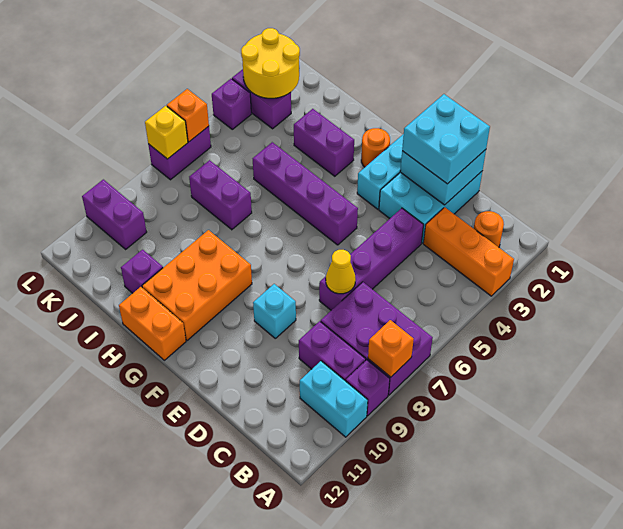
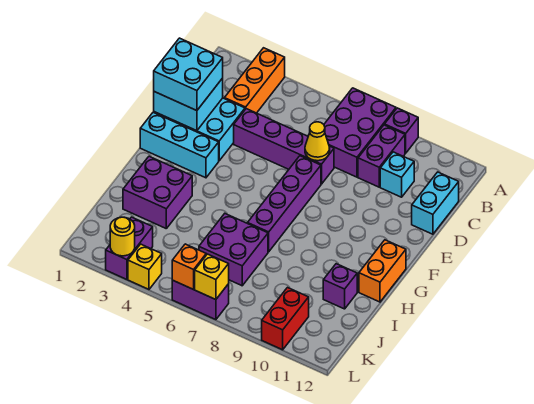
orange 1x1 brick [368,320,414,377] -> none
cyan 1x2 brick [300,361,368,437] -> cyan 1x2 brick moved to [412,172,459,234]
orange 1x1 round brick [474,211,504,247] -> none
cyan 1x1 brick [253,284,296,338] -> cyan 1x1 brick moved to [380,152,414,197]
purple 1x4 brick [253,142,358,245] -> purple 1x4 brick moved to [248,156,321,252]
orange 1x1 round brick [361,128,390,167] -> none
orange 2x3 brick [142,230,252,341] -> none
purple 1x2 brick [294,109,354,176] -> purple 2x2 brick [123,156,192,228]
purple 1x2 brick [189,160,252,230] -> purple 2x2 brick [199,214,268,286]
yellow 2x2 round brick [241,28,300,98] -> yellow 1x1 round brick [110,217,135,256]
purple 1x2 brick [82,179,147,249] -> red 1x2 brick [262,288,309,350]
purple 1x1 brick [212,79,251,129] -> yellow 1x1 brick [128,244,162,289]

